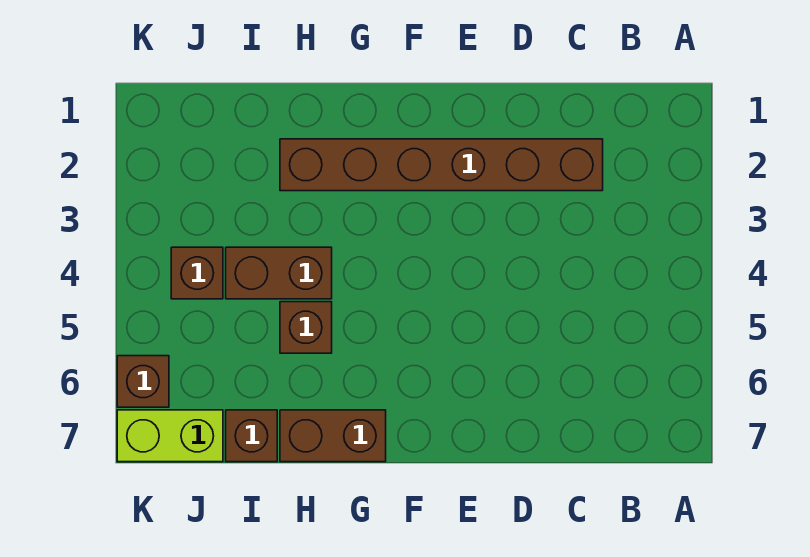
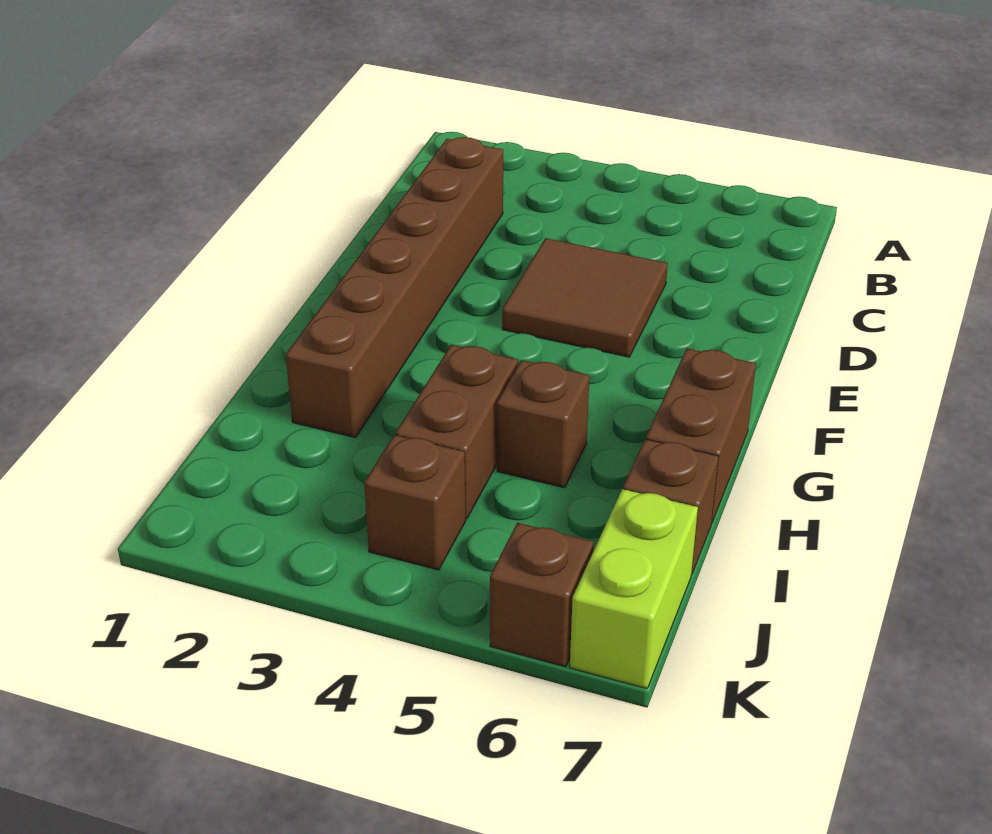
none -> brown 2x2 tile [502,238,668,357]

